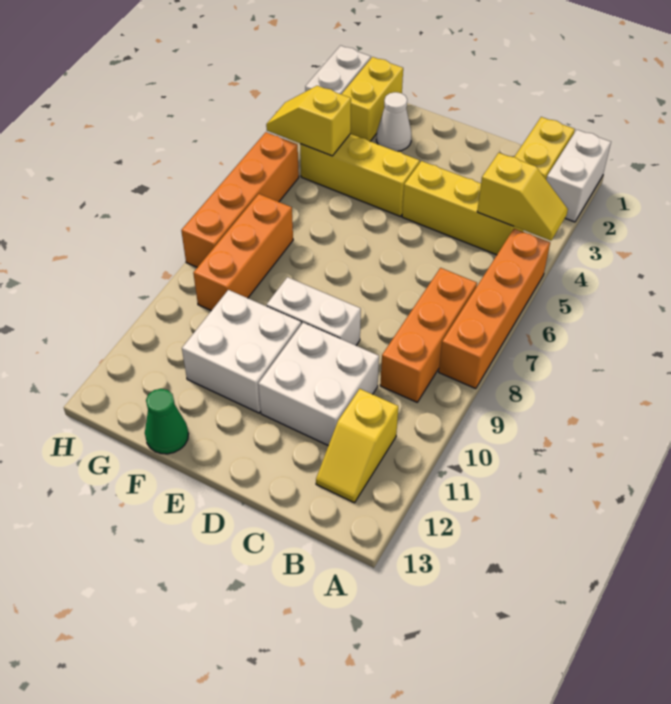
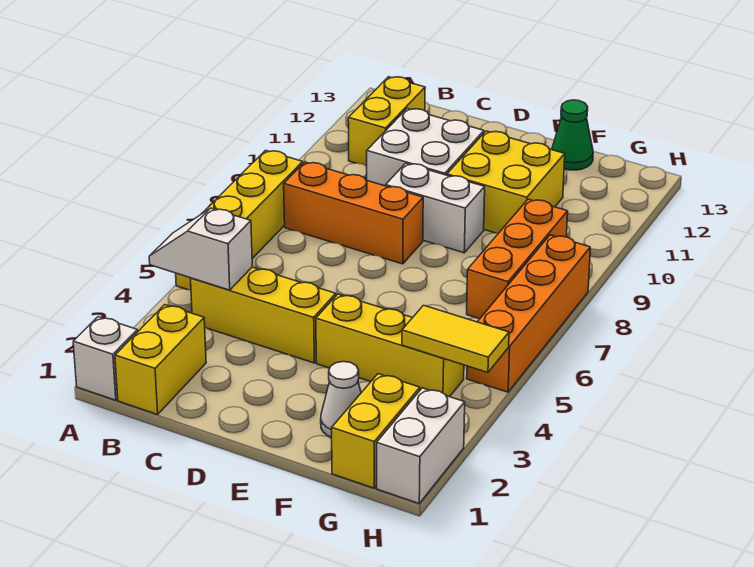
white 1x2 brick [546,130,611,222] -> white 1x1 brick [73,317,138,400]
yellow 1x2 slope [477,153,568,241] -> white 1x2 slope [149,208,252,290]
orange 1x4 brick [439,229,550,389] -> yellow 1x4 brick [176,150,303,290]
orange 1x3 brick [380,268,477,402] -> orange 1x3 brick turned to [284,162,423,264]
yellow 1x2 slope [316,389,398,503] -> yellow 1x2 brick [348,77,425,166]
white 2x2 brick [182,290,301,413] -> yellow 2x2 brick [447,131,565,233]
yellow 1x2 slope [266,86,351,156] -> yellow 1x2 tile [402,305,509,372]

